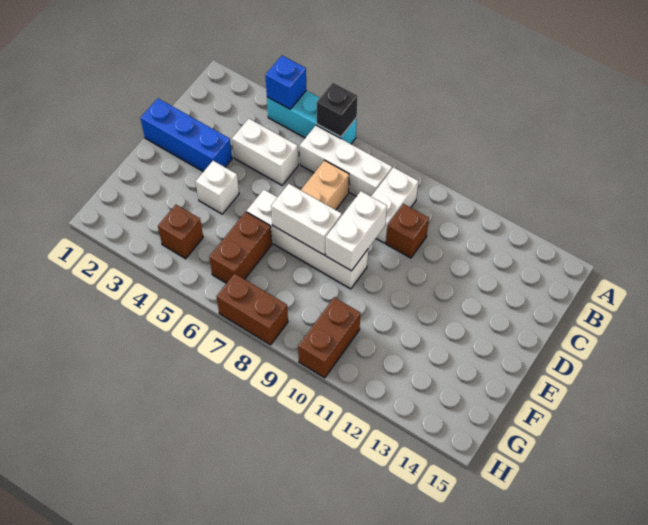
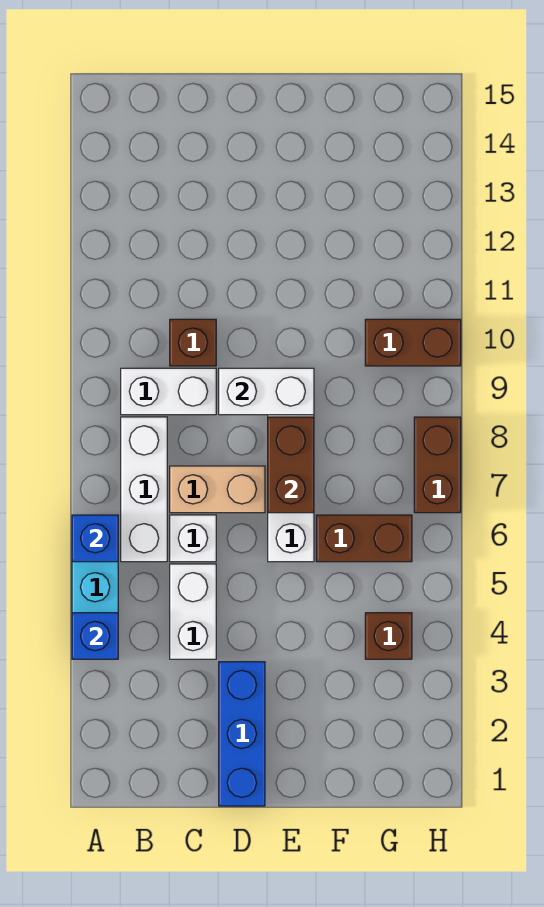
black 1x1 brick [317,83,358,137] -> blue 1x1 brick [72,515,118,562]
white 1x1 brick [196,161,239,214] -> white 1x1 brick moved to [170,515,216,562]
white 1x2 brick [271,184,342,255] -> brown 1x2 brick [268,417,314,513]

